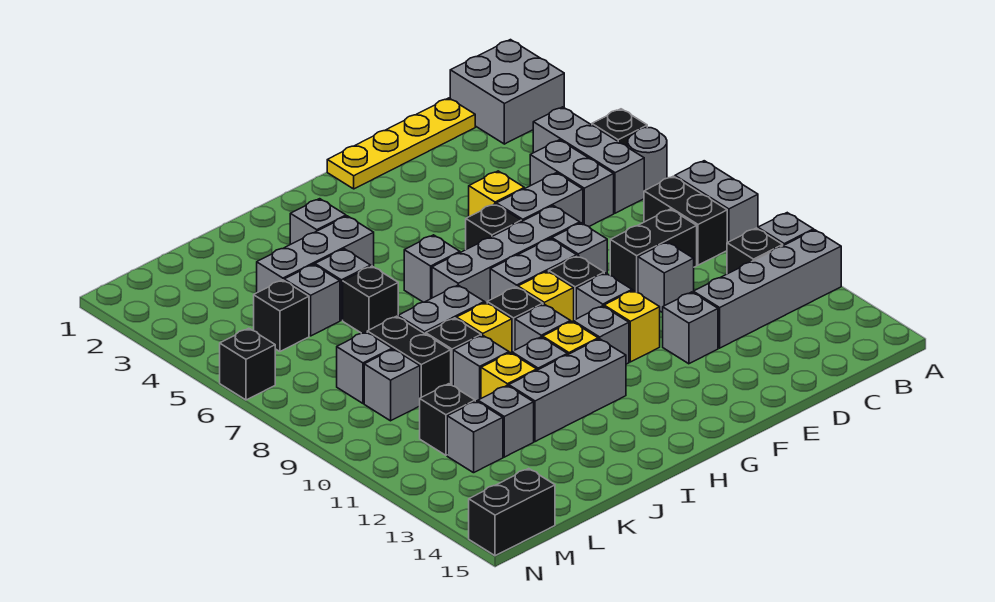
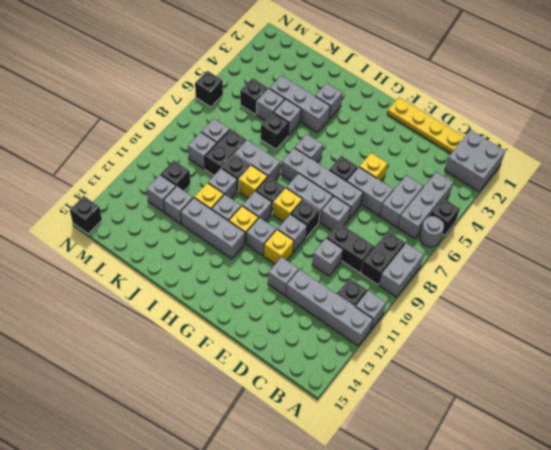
black 1x2 brick [469,469,555,556] -> black 1x1 brick [70,196,102,234]

